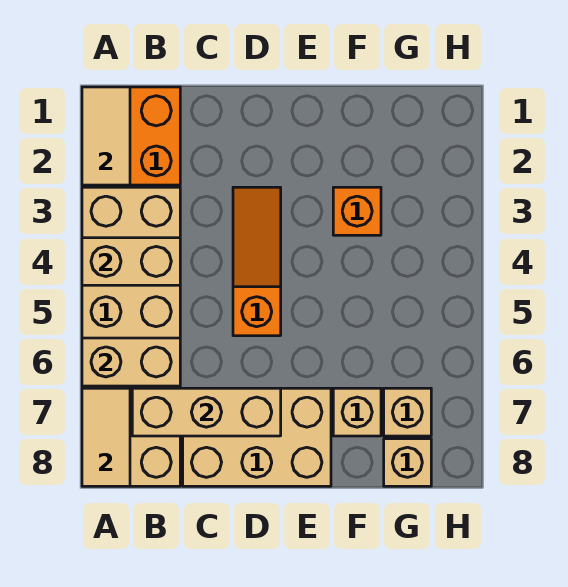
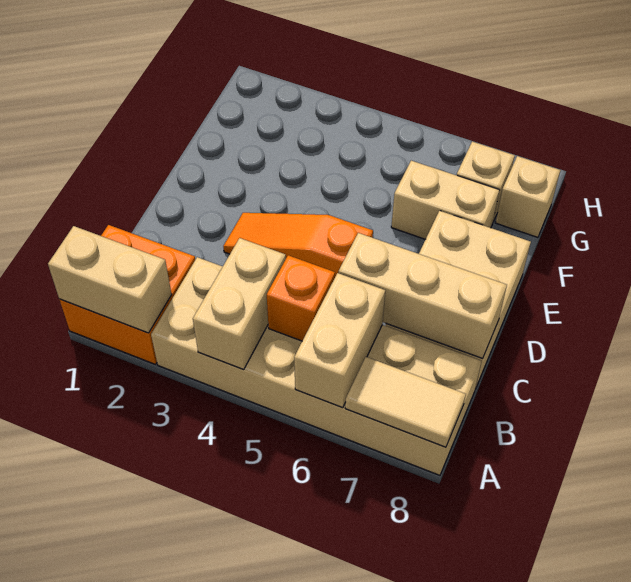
tan 1x2 tile [82,87,130,185] -> tan 1x2 brick [48,226,172,333]
tan 1x3 brick [132,388,281,436] -> tan 1x3 brick turned to [338,233,507,359]
orange 1x1 brick [333,187,381,235] -> orange 1x1 brick moved to [267,255,335,341]
tan 1x1 brick [333,388,381,436] -> tan 1x2 brick [391,161,499,239]

